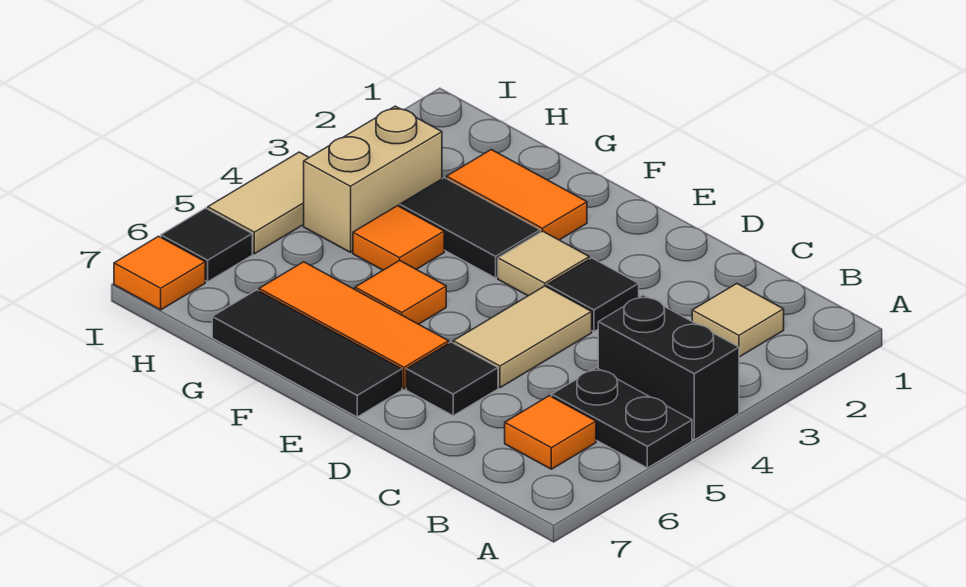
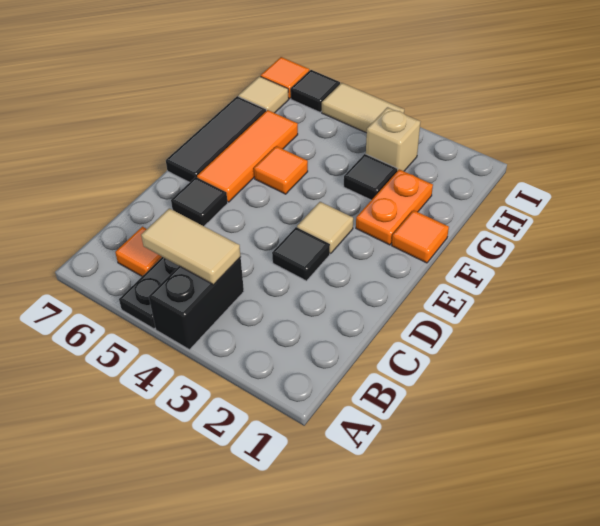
tan 1x1 tile [692,284,784,357] -> tan 1x1 tile moved to [238,76,289,113]
tan 1x2 tile [453,286,592,388] -> tan 1x2 tile moved to [141,208,241,285]
orange 1x2 tile [447,150,587,240] -> orange 1x2 plate [356,169,433,245]
black 1x2 tile [400,178,540,278] -> black 1x1 tile [344,154,397,200]
orange 1x1 tile [353,206,444,270] -> orange 1x1 tile moved to [392,210,449,263]
tan 1x2 brick [304,106,442,252] -> tan 1x1 brick [366,107,420,171]

